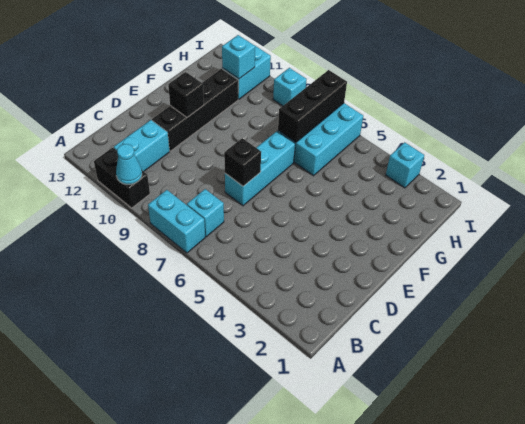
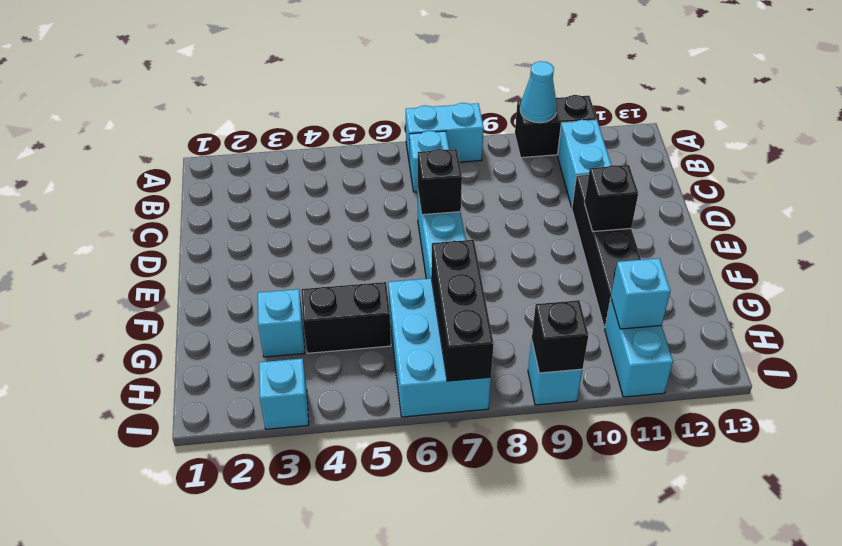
none -> cyan 1x1 brick [258,289,305,357]
none -> black 1x2 brick [301,282,391,353]
none -> black 1x1 brick [532,300,589,373]

